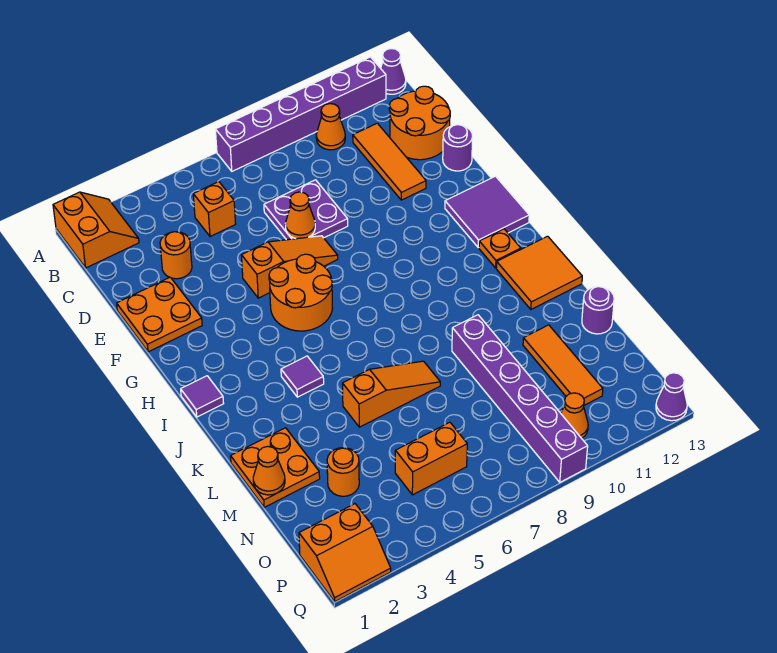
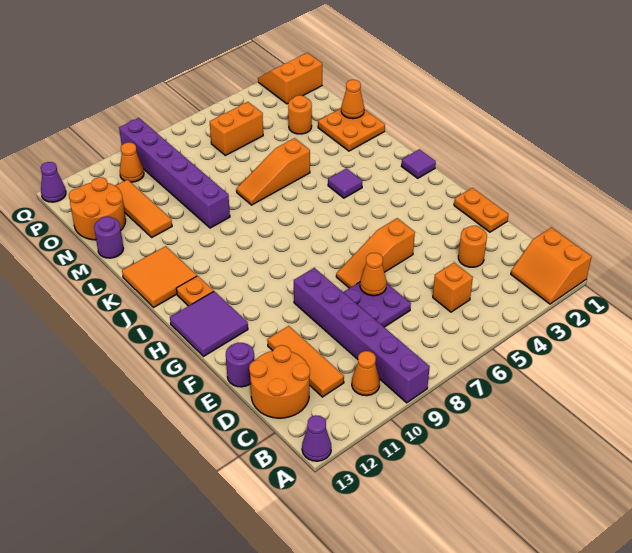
purple 1x6 brick [215,57,386,171] -> purple 1x6 brick turned to [294,268,430,403]
orange 2x2 plate [117,277,202,352] -> orange 1x2 plate [454,188,509,232]
orange 2x2 round brick [269,254,332,331] -> orange 2x2 round brick moved to [69,177,126,240]

